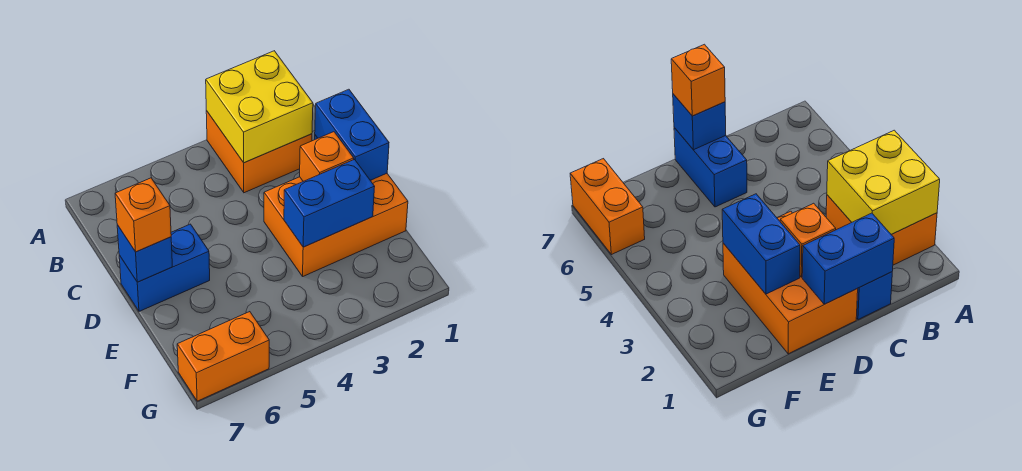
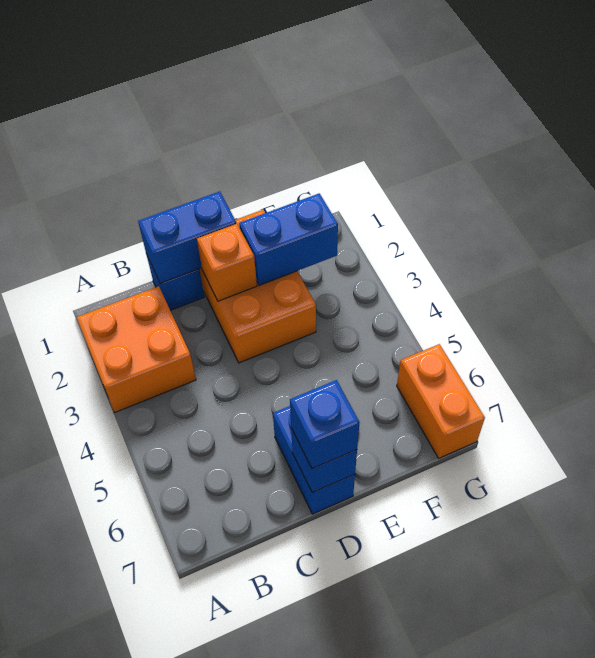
yellow 2x2 brick [206,51,313,163] -> none
orange 1x1 brick [115,178,171,252] -> blue 1x1 brick [290,380,360,469]
blue 1x2 brick [284,160,375,247] -> blue 1x2 brick turned to [239,193,338,285]

